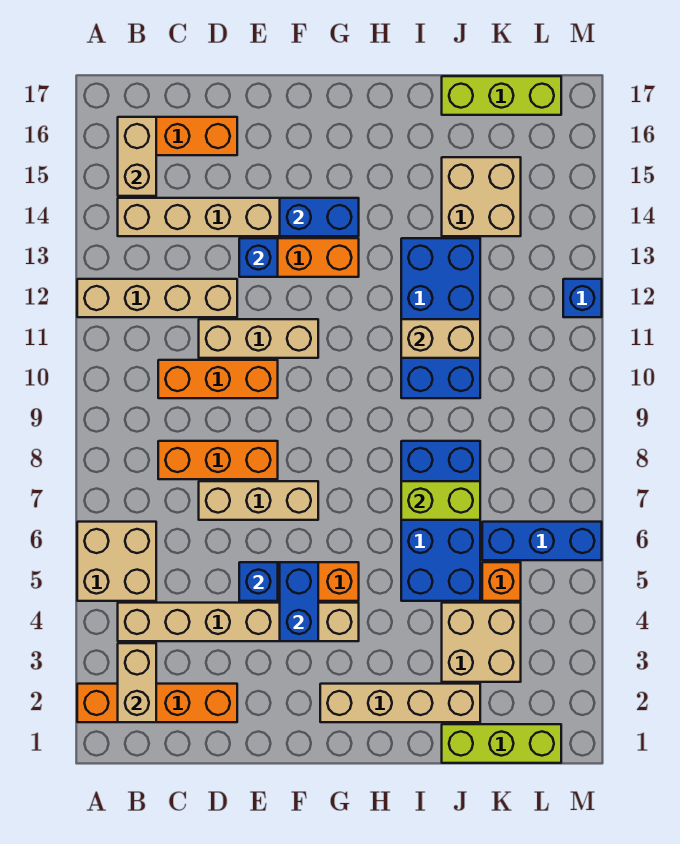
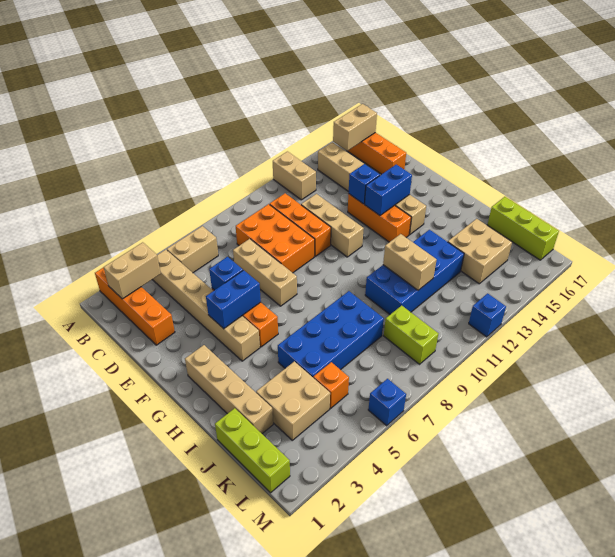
tan 2x2 brick [77,522,156,601] -> tan 1x2 brick [167,226,218,273]
tan 1x4 brick [77,279,237,317] -> tan 1x2 brick [273,152,316,200]
orange 1x3 brick [158,441,278,479] -> orange 2x3 brick [236,204,315,273]
blue 1x2 brick [280,198,359,236] -> blue 1x2 brick turned to [365,165,412,215]
lime 1x2 brick [401,481,480,520] -> lime 1x2 brick moved to [384,305,439,364]
blue 1x3 brick [482,522,602,560] -> blue 1x1 brick [368,379,406,426]

